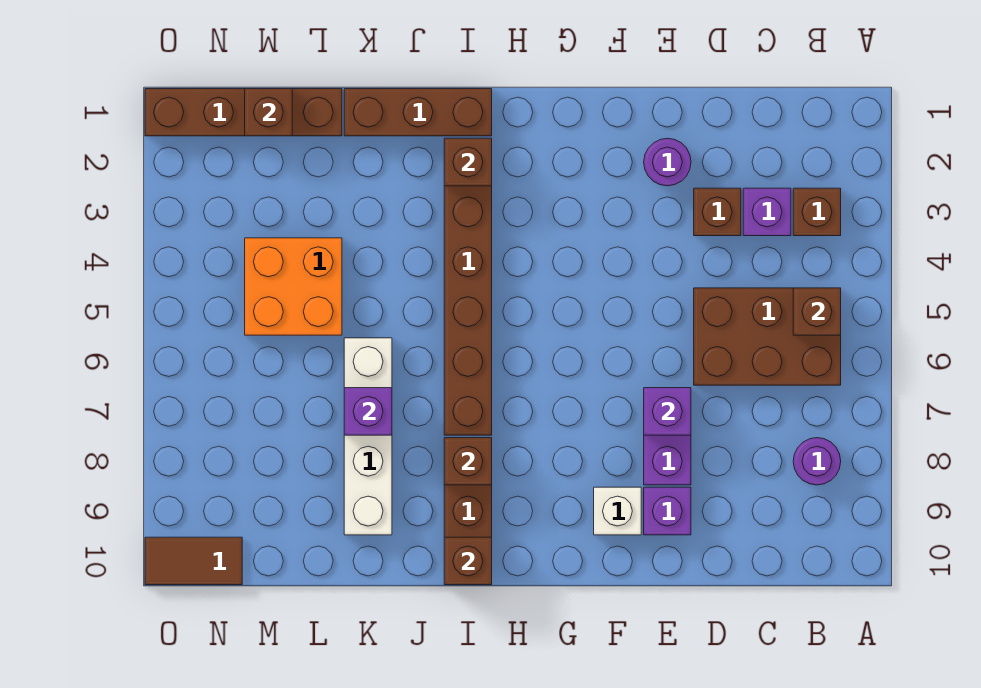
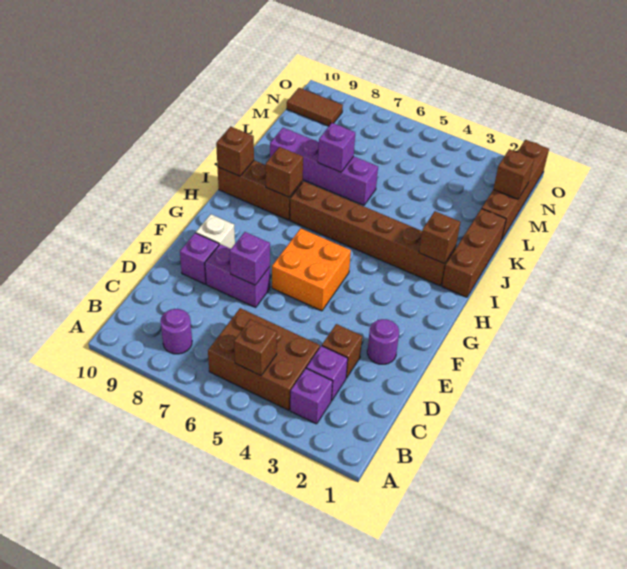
brown 1x1 brick [793,188,841,236] -> purple 1x1 brick [290,368,333,424]
brown 2x3 brick [694,288,841,385] -> brown 2x3 brick turned to [208,308,320,410]
white 1x4 brick [344,338,392,535] -> purple 1x4 brick [270,128,378,205]
orange 2x2 brick [245,238,342,335] -> orange 2x2 brick moved to [272,228,351,311]
brown 1x2 tile [145,537,242,585] -> brown 1x2 tile turned to [287,88,343,126]

